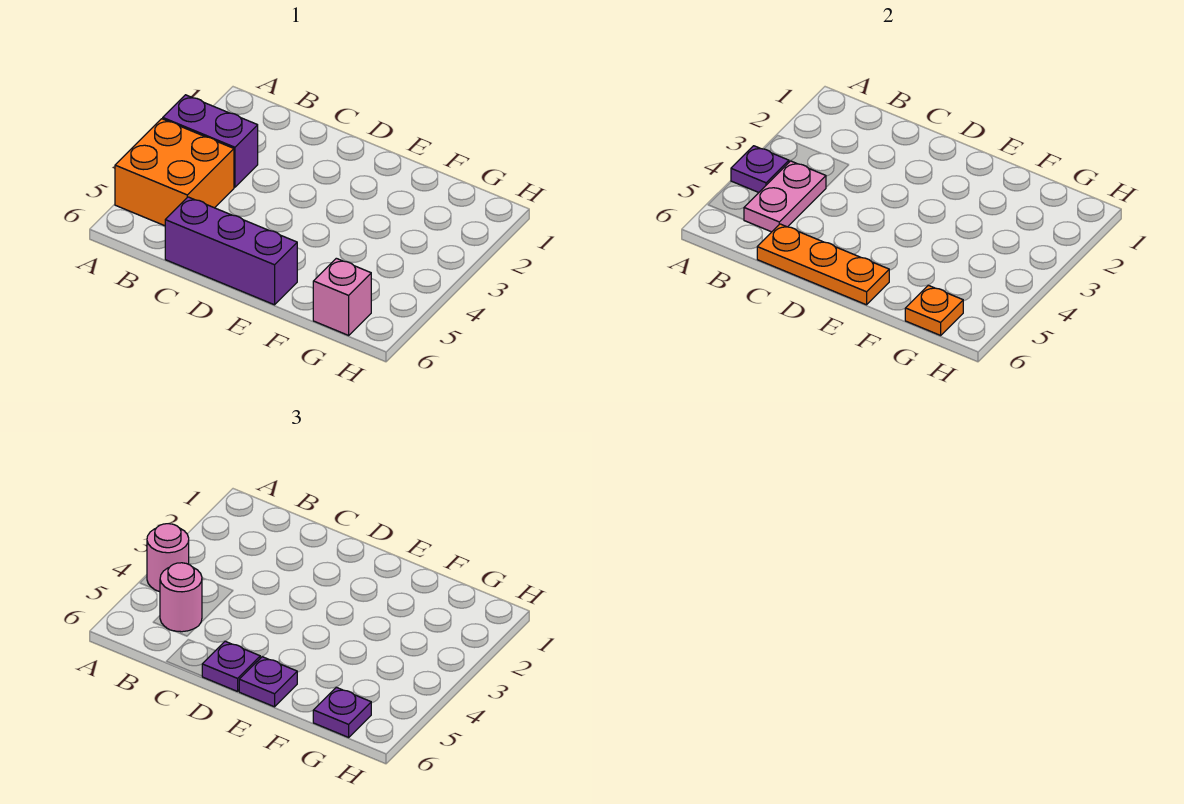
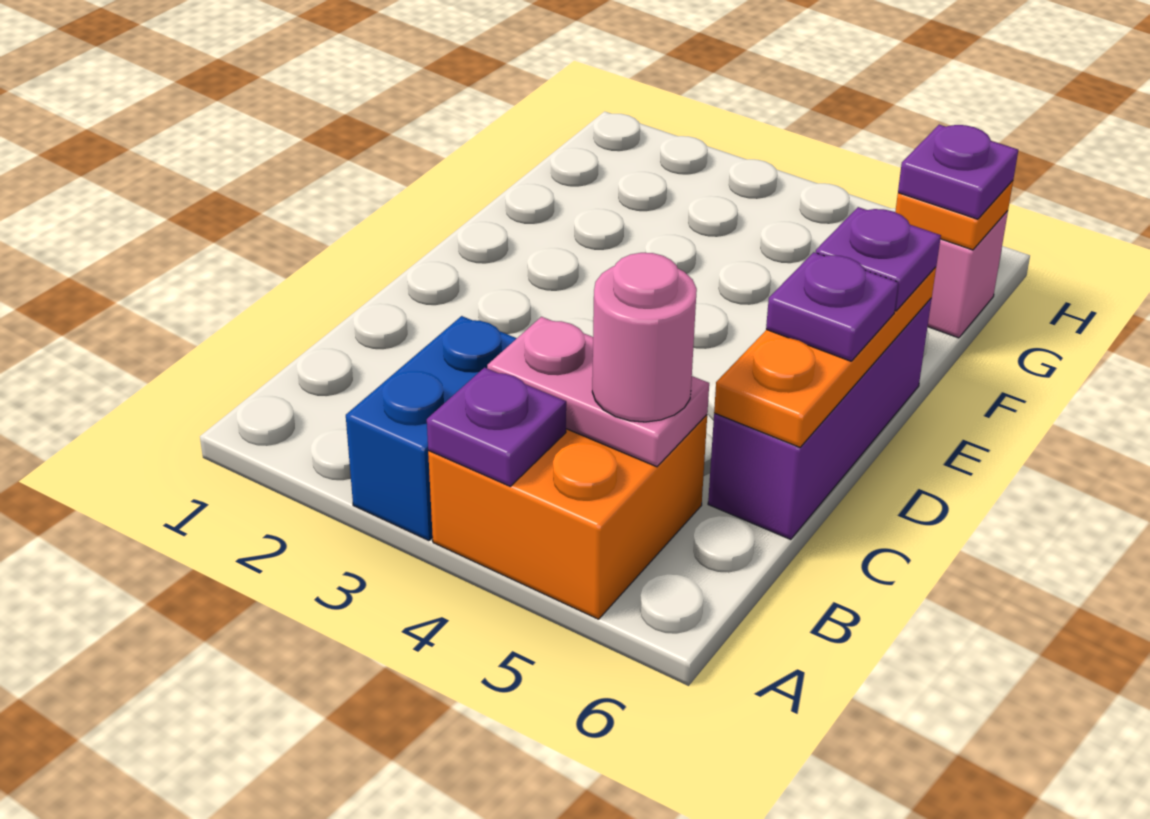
purple 1x2 brick [163,95,258,187] -> blue 1x2 brick [346,316,517,541]
pink 1x1 round brick [147,524,189,592] -> none

